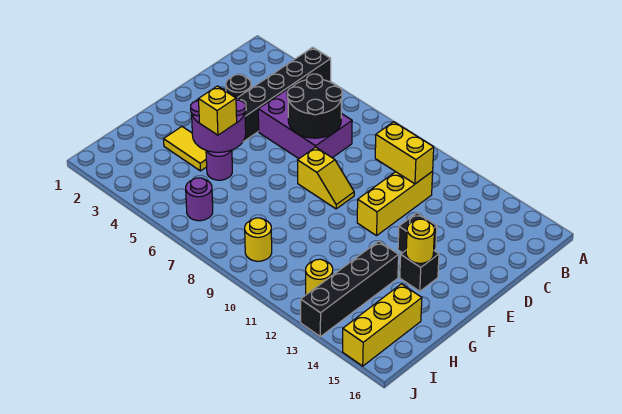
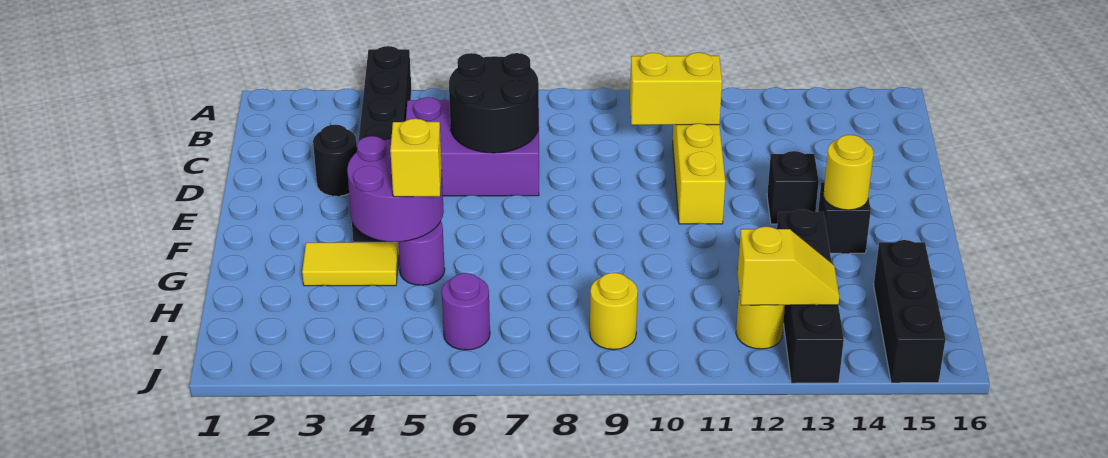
yellow 1x2 slope [298,147,354,209] -> yellow 1x2 slope moved to [738,227,839,305]
yellow 1x3 brick [343,284,422,366] -> black 1x3 brick [874,240,945,383]

